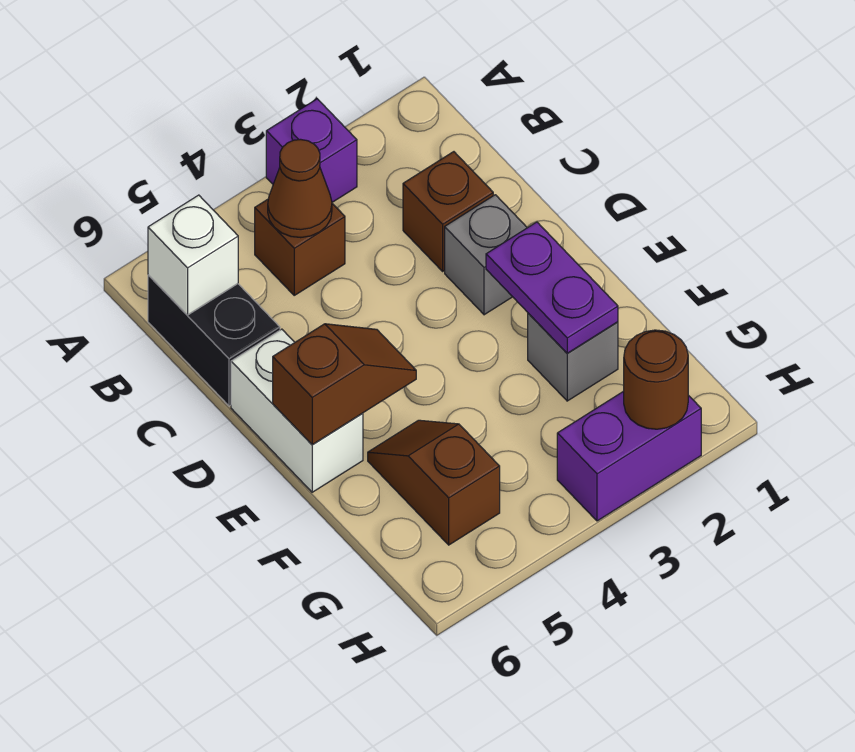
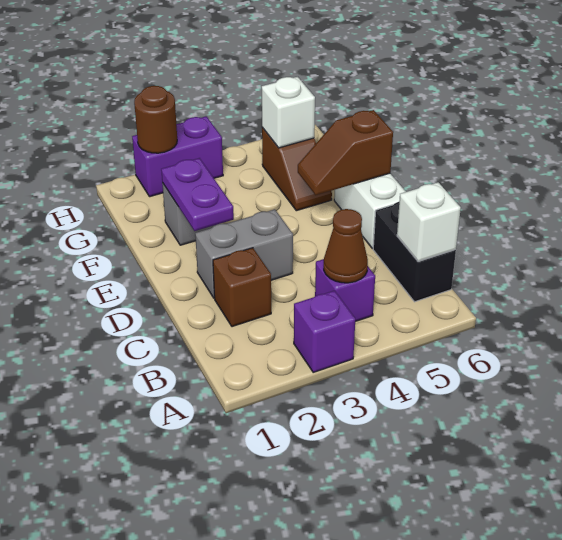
brown 1x1 brick [255,199,345,295] -> purple 1x1 brick [315,259,375,321]
grey 1x1 brick [445,195,527,315] -> grey 1x2 brick [195,209,293,298]
none -> white 1x1 brick [262,77,315,148]

